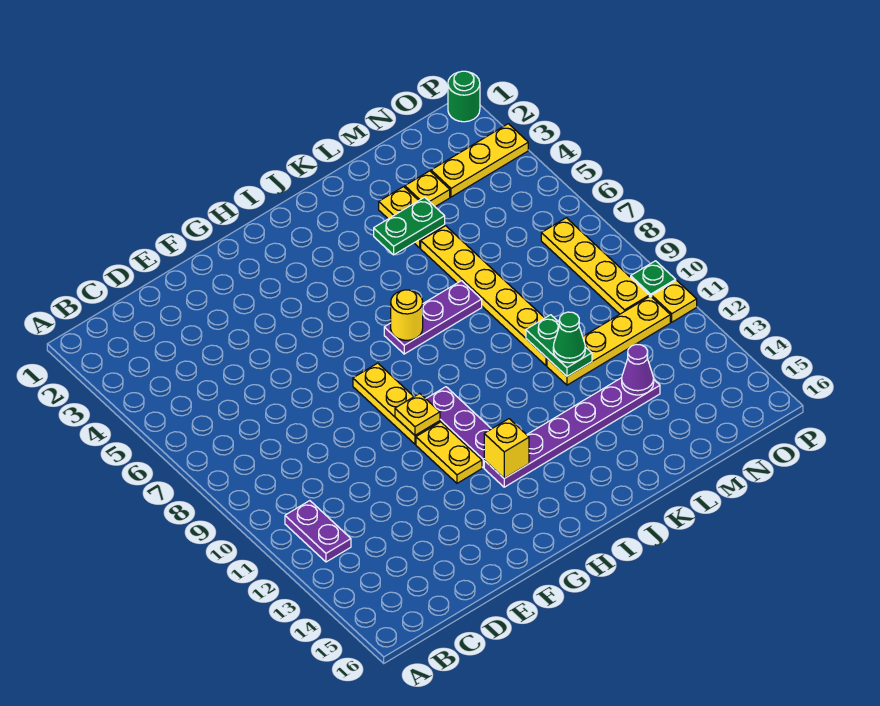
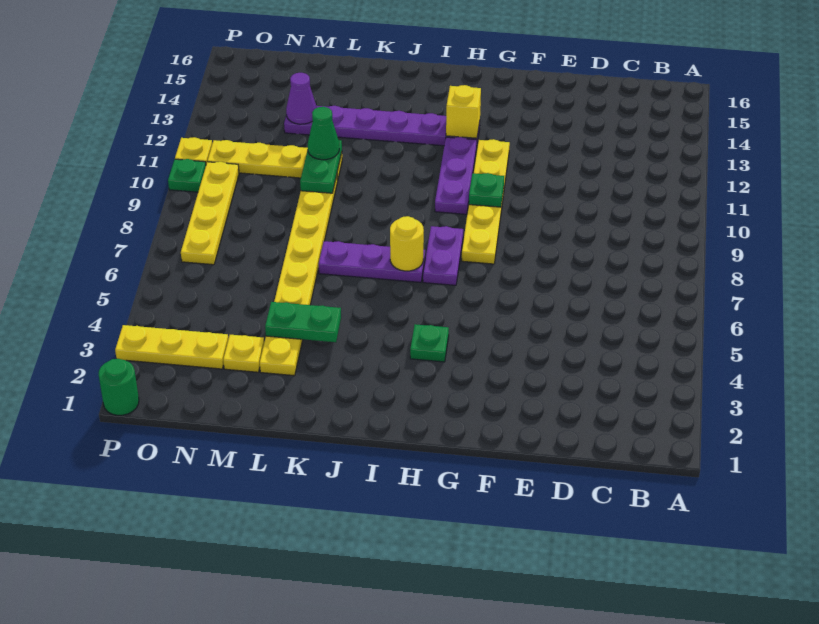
purple 1x2 plate [285,501,351,562] -> purple 1x2 plate moved to [423,226,463,285]
yellow 1x1 plate [395,393,440,435] -> green 1x1 plate [469,173,504,207]
none -> green 1x1 plate [410,324,449,362]

